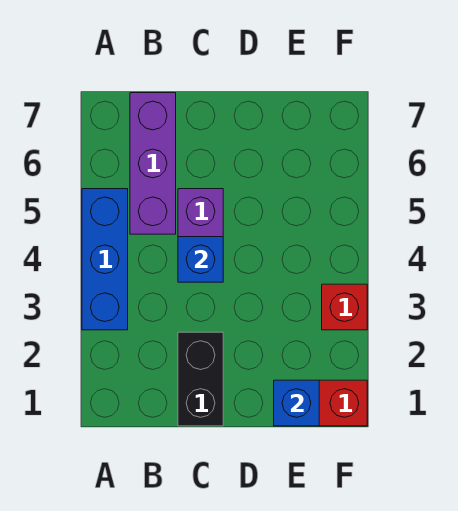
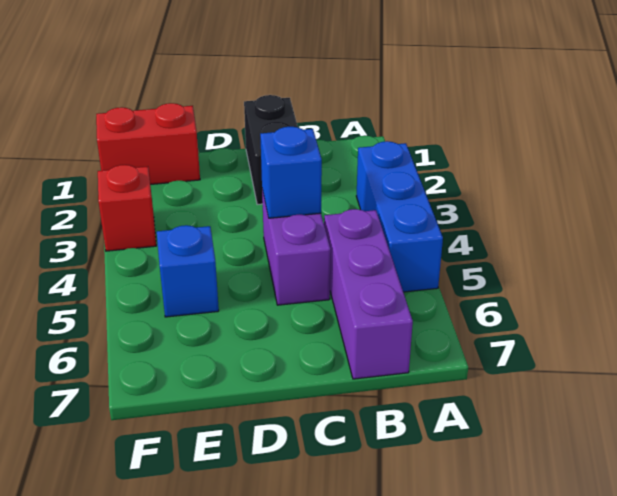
blue 1x1 brick [274,380,319,426] -> blue 1x1 brick moved to [157,225,219,317]

